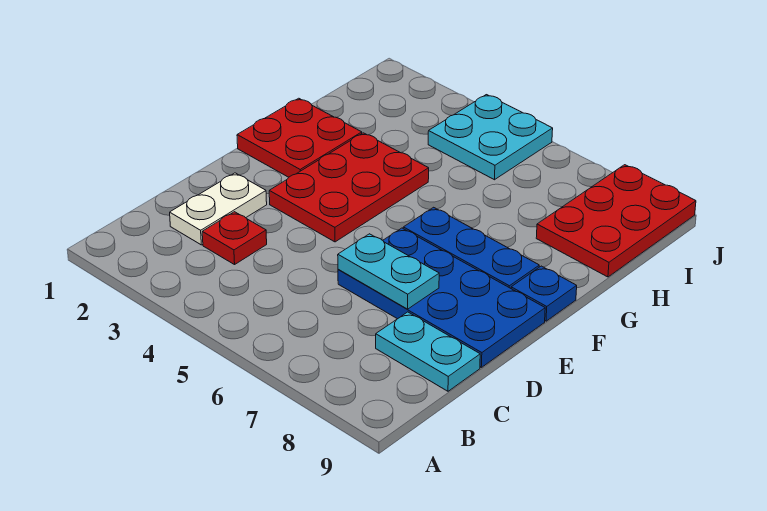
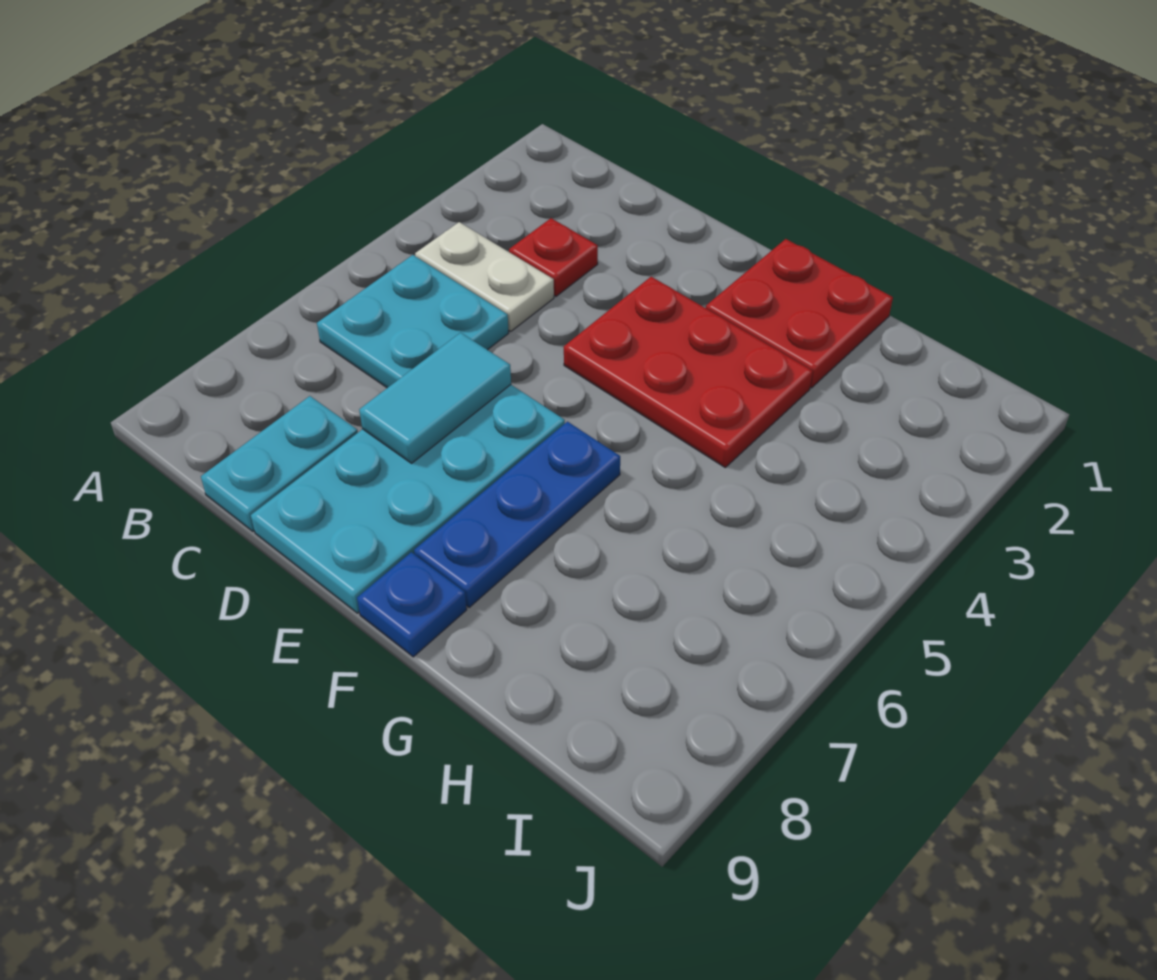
white 1x2 plate [170,173,267,245] -> white 1x2 plate moved to [415,222,554,331]
blue 2x4 plate [338,228,545,367] -> cyan 2x4 plate [251,385,565,613]
cyan 1x2 plate [338,234,439,309] -> cyan 1x2 tile [359,333,511,463]
red 2x3 plate [536,165,696,277] -> none
cyan 2x2 plate [428,95,553,180] -> cyan 2x2 plate moved to [317,255,509,388]

